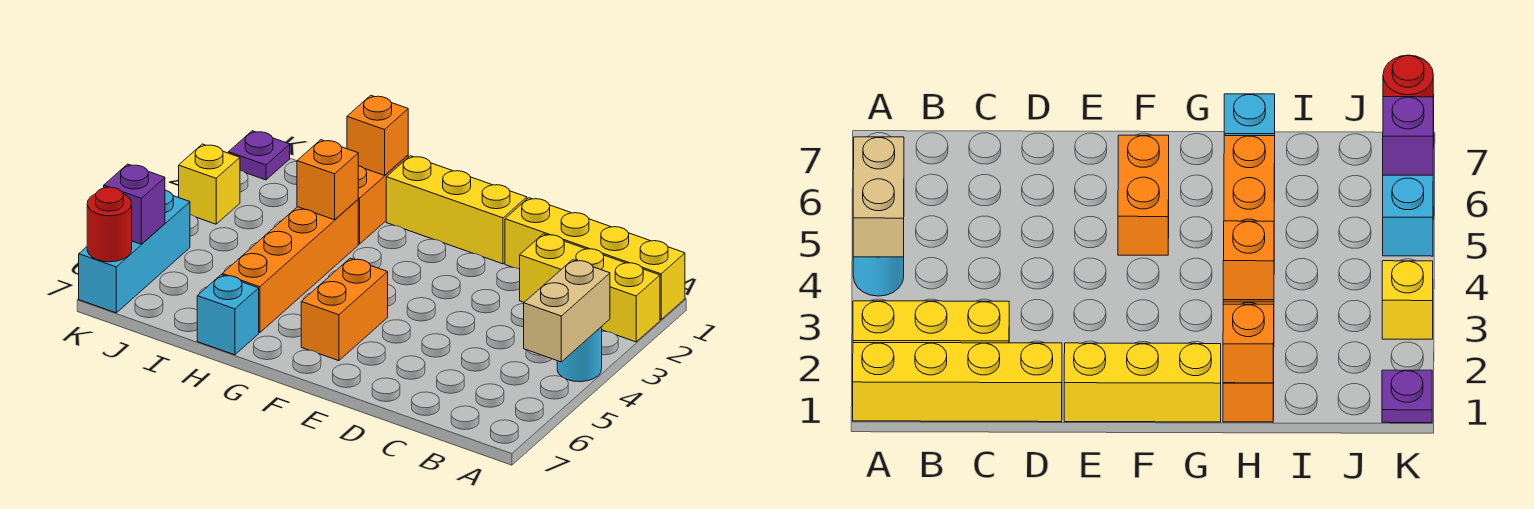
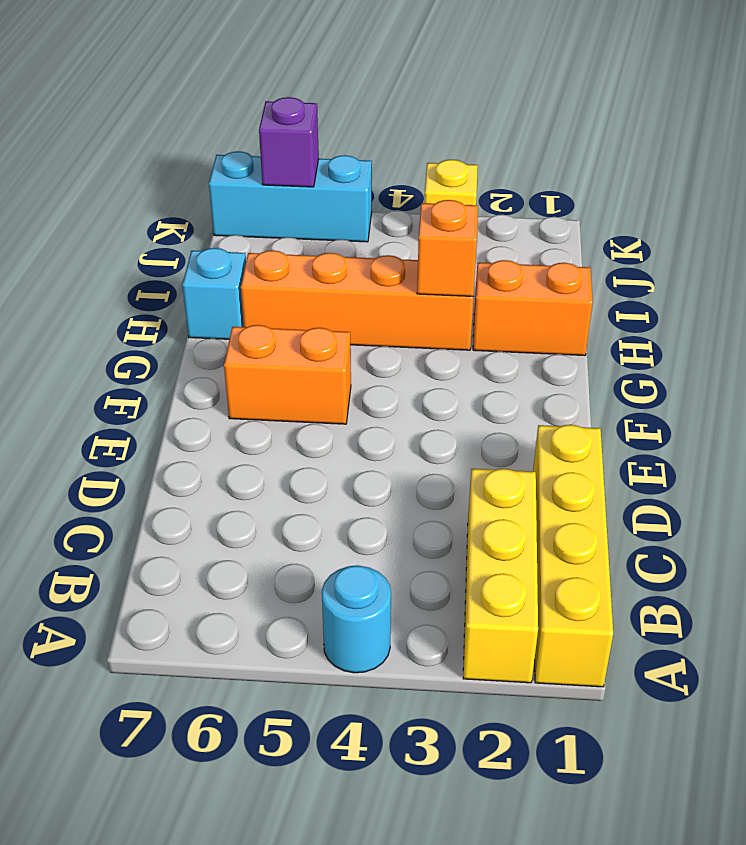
tan 1x2 brick [524,260,610,362] -> none
yellow 1x3 brick [386,156,527,264] -> none
orange 1x1 brick [347,95,408,175] -> none
purple 1x1 plate [228,131,290,180] -> none
red 1x1 round brick [87,187,132,262] -> none

